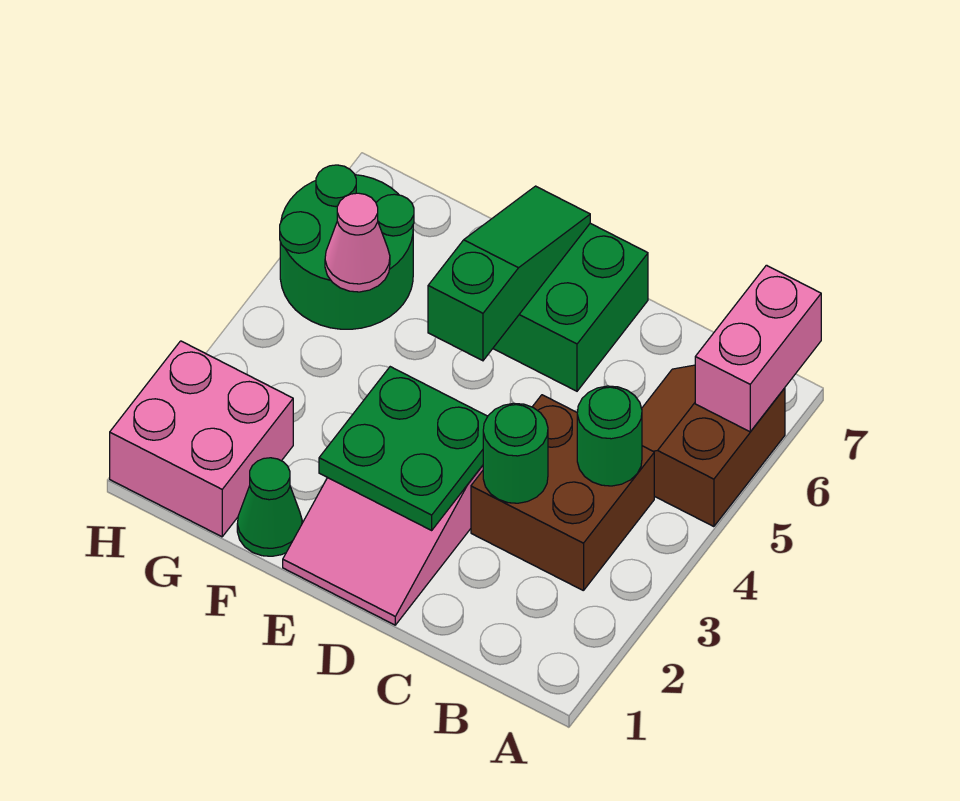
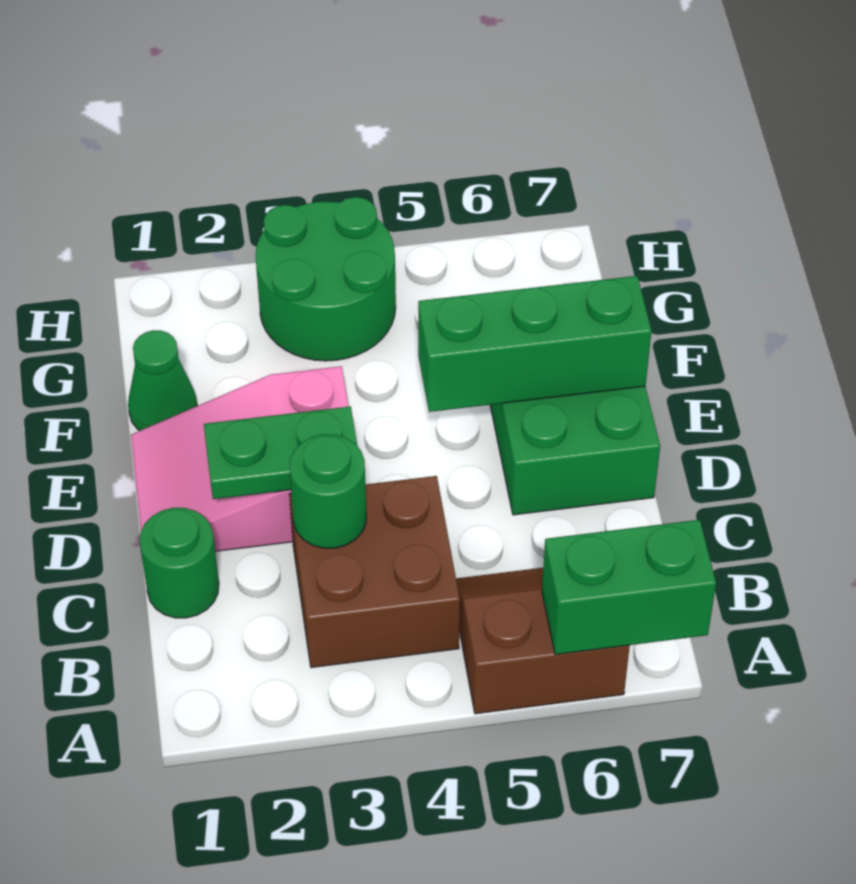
pink 1x2 brick [695,265,821,432] -> green 1x2 brick [542,520,716,655]
green 1x1 round brick [577,386,642,486] -> green 1x1 round brick moved to [140,508,219,618]
green 2x2 plate [319,367,488,530] -> green 1x2 plate [204,406,357,499]
green 1x3 slope [428,186,590,361] -> green 1x3 brick [418,276,652,412]
pink 2x2 brick [110,341,293,537] -> none
green 2x2 round brick [280,165,414,329] -> green 2x2 round brick moved to [256,197,396,361]
pink 1x1 cone [325,193,390,292] -> none

